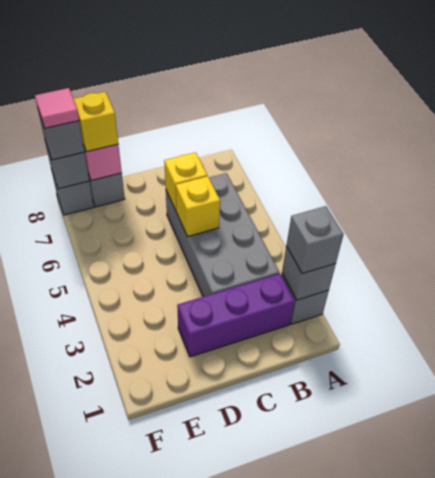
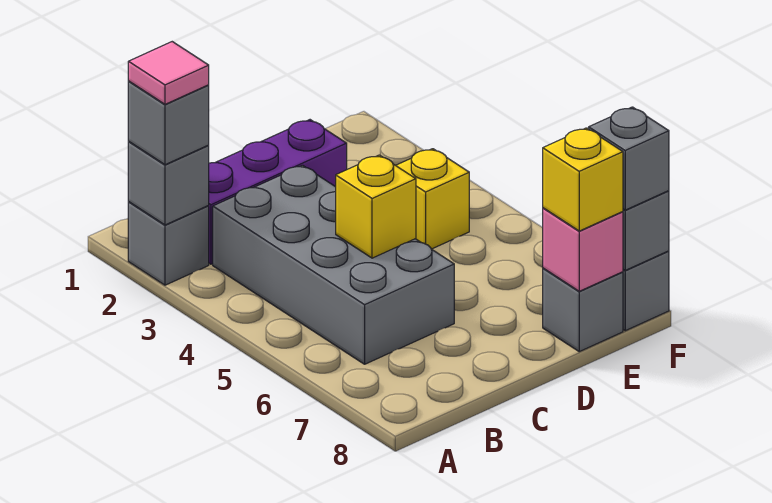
yellow 1x1 brick [164,152,207,211] -> yellow 1x1 brick moved to [396,149,469,249]
pink 1x1 tile [35,88,79,128] -> pink 1x1 tile moved to [128,42,209,104]

